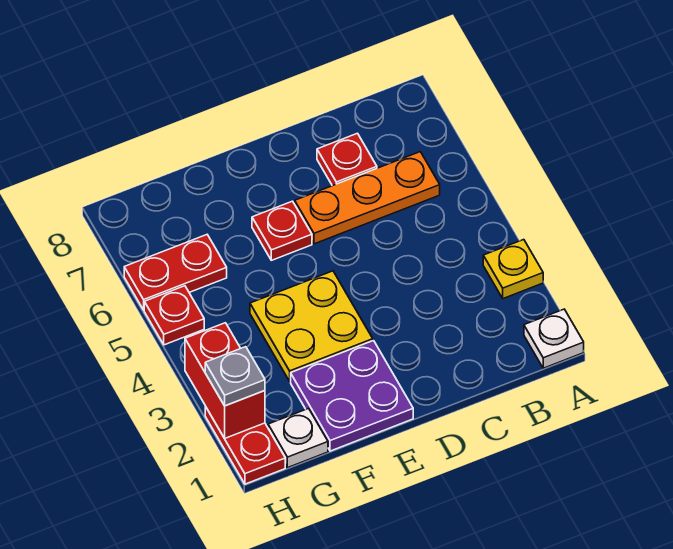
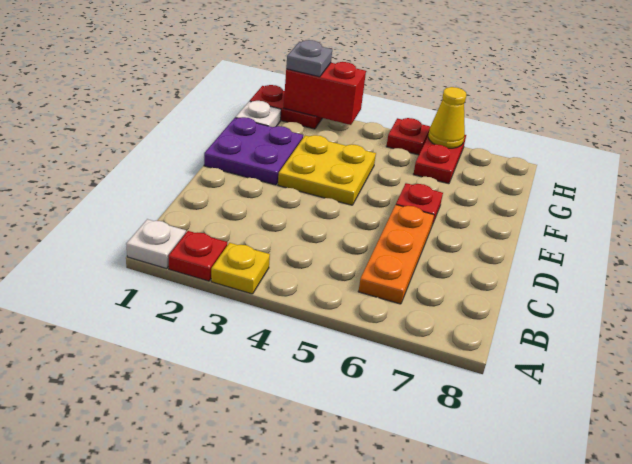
red 1x1 plate [317,133,377,186] -> red 1x1 plate moved to [169,231,227,281]
none -> yellow 1x1 cone [428,87,466,148]

